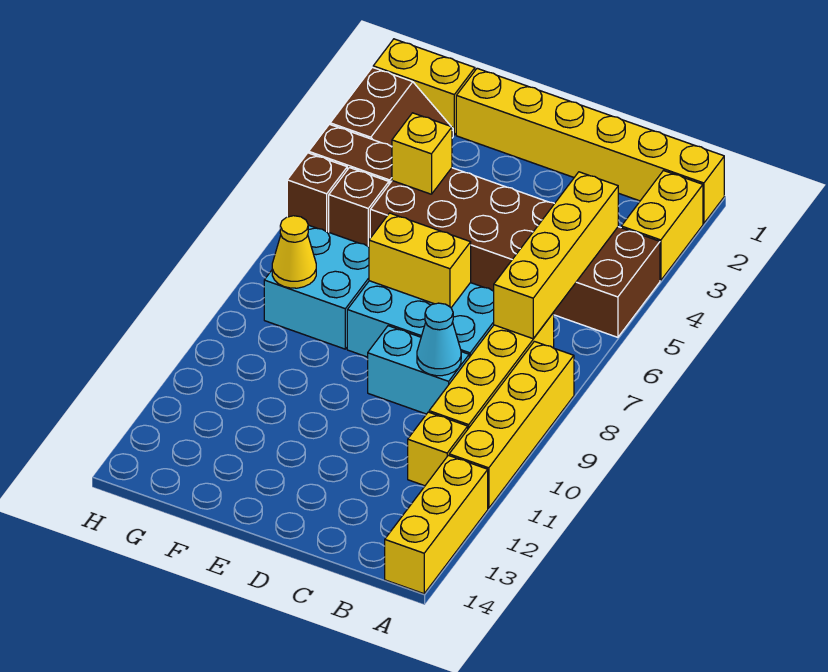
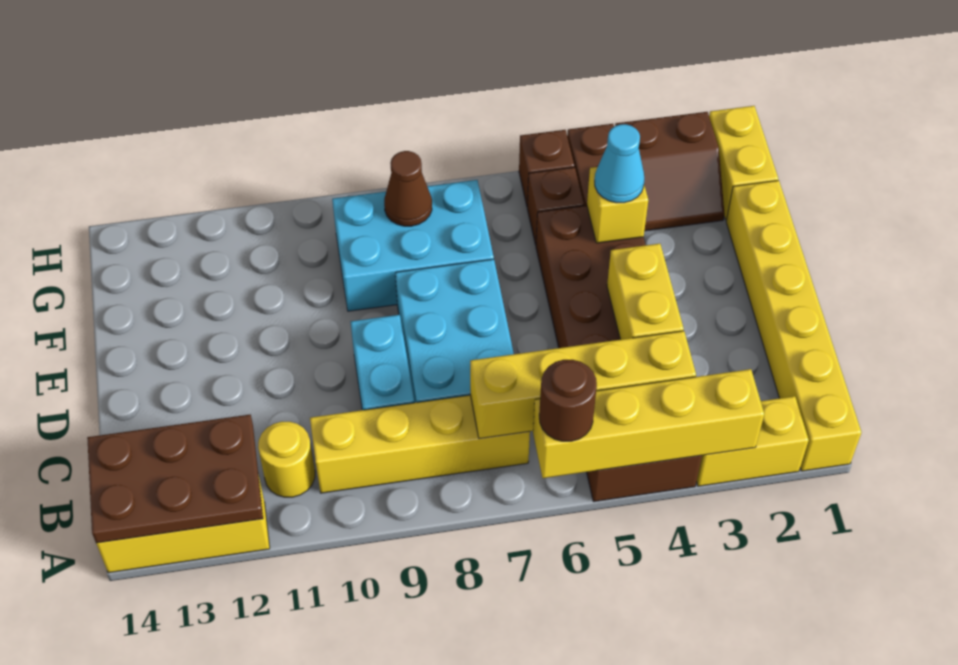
none -> brown 1x1 round brick [539,360,597,441]
yellow 1x4 brick [449,341,574,508] -> yellow 1x4 brick moved to [533,369,764,478]
none -> brown 2x3 plate [87,415,263,543]
yellow 1x1 brick [408,412,468,486] -> yellow 1x1 round brick [258,422,315,497]
cyan 1x1 cone [417,303,461,376] -> cyan 1x1 cone moved to [595,124,644,203]
yellow 1x2 brick [369,213,471,308] -> yellow 1x2 brick moved to [607,244,684,340]
cyan 2x2 brick [264,225,369,349] -> cyan 2x3 brick [332,180,494,311]
yellow 1x1 cone [272,216,316,288] -> brown 1x1 cone [384,151,432,226]

